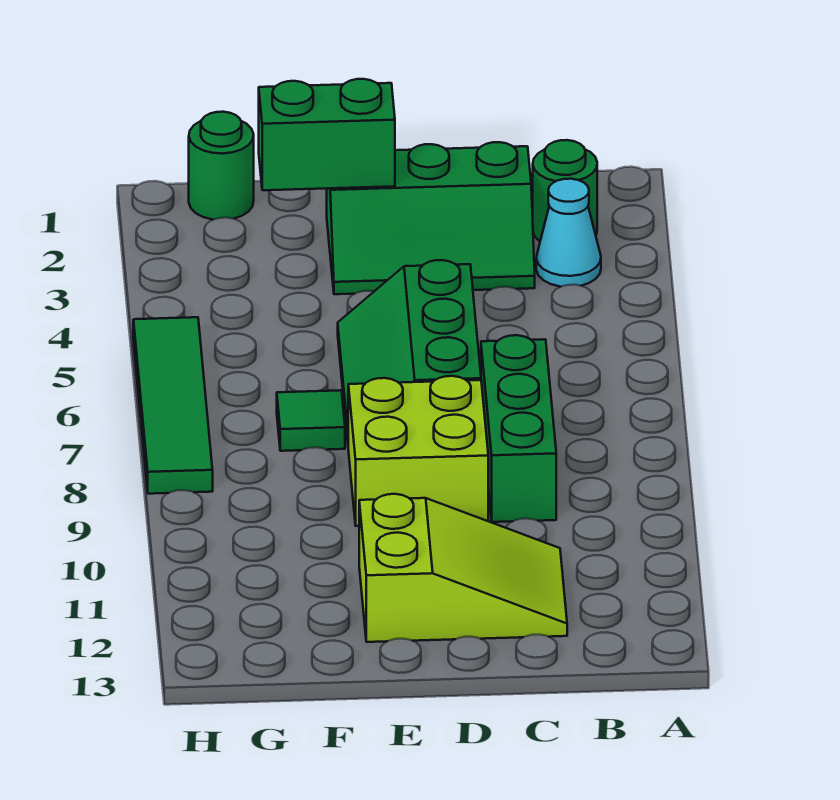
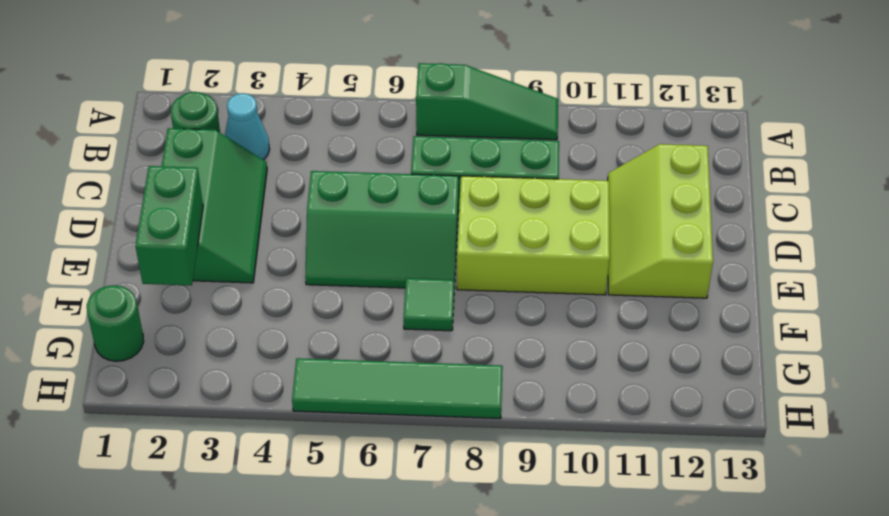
none -> green 1x3 slope [416,63,558,140]
lime 2x3 slope [359,494,567,642] -> lime 2x3 slope turned to [608,144,713,298]
lime 2x2 brick [348,376,488,526] -> lime 2x3 brick [457,176,610,295]

